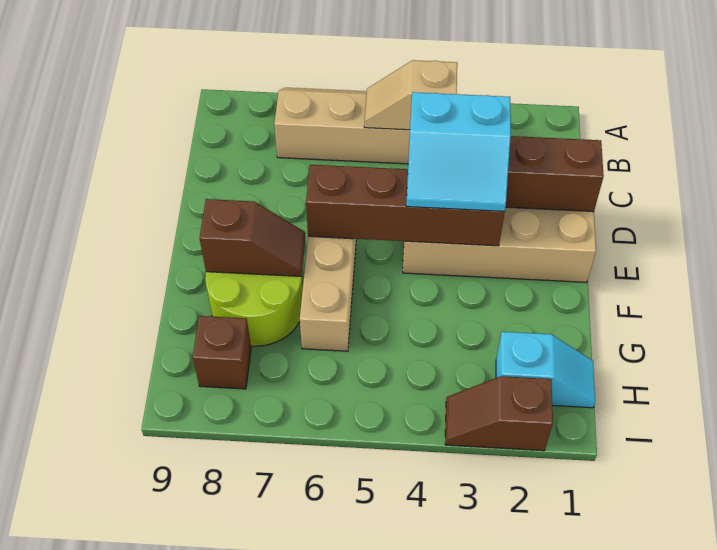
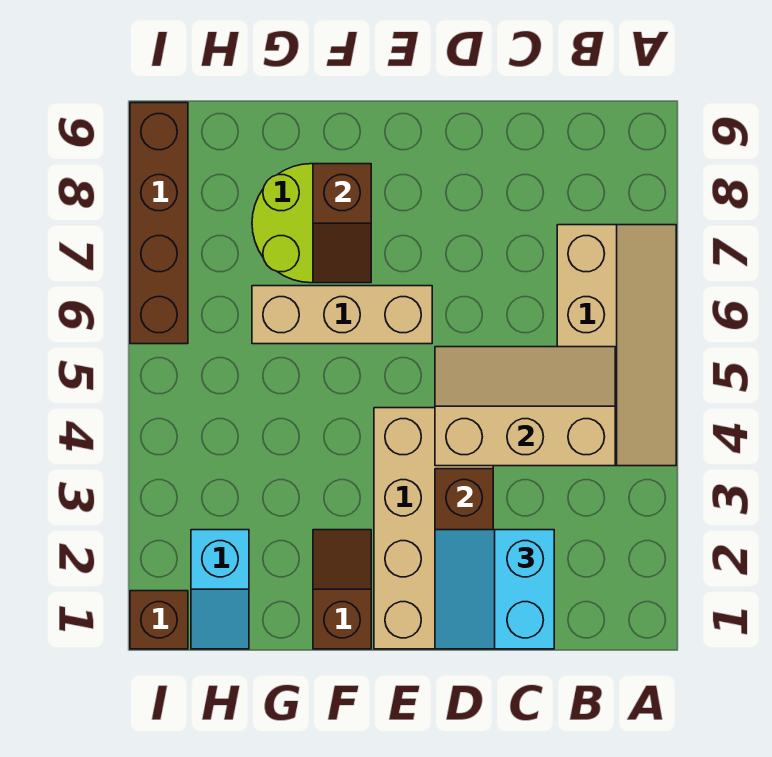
tan 1x2 slope [364,60,457,130] -> tan 2x3 slope [435,347,615,466]
cyan 2x2 slope [406,92,511,212] -> cyan 2x2 slope moved to [435,530,554,649]
brown 1x4 brick [306,165,505,246] -> brown 1x4 brick moved to [130,103,188,344]
brown 1x1 brick [193,316,251,389] -> brown 1x1 brick moved to [130,591,188,649]
brown 1x2 slope [445,376,553,451] -> brown 1x2 slope moved to [313,530,371,649]

